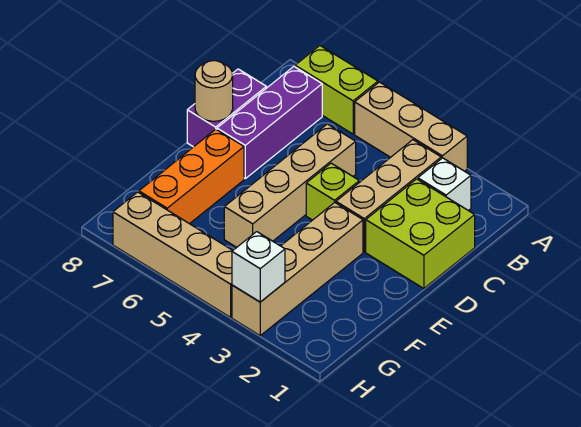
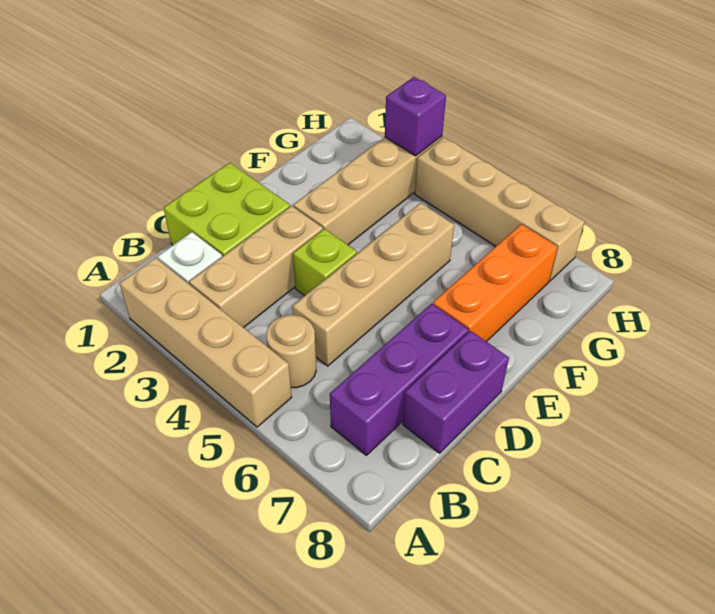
tan 1x3 brick [355,82,467,171] -> tan 1x4 brick [120,258,292,427]
lime 1x2 brick [295,46,378,134] -> none
tan 1x1 round brick [195,61,233,121] -> tan 1x1 round brick moved to [266,315,316,388]
white 1x1 brick [232,232,285,302] -> purple 1x1 brick [385,77,446,156]

